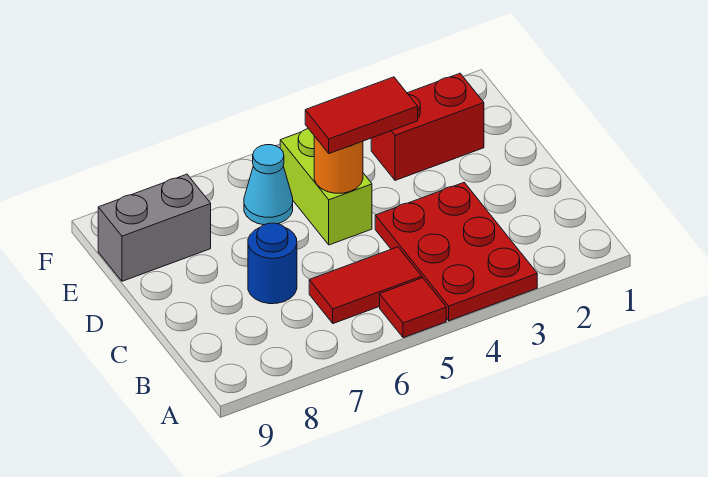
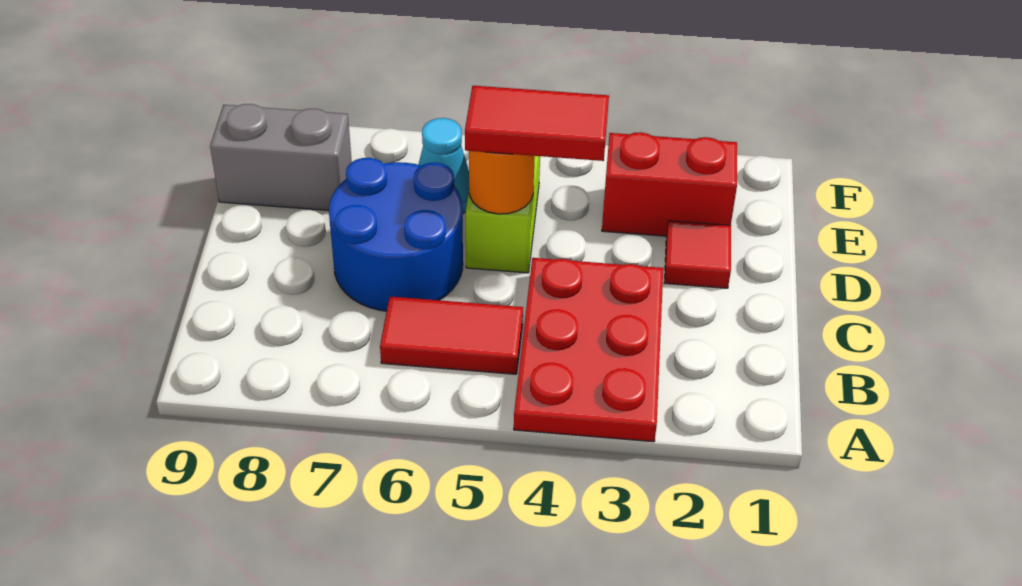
red 1x1 tile [380,278,446,338] -> red 1x1 tile moved to [664,221,731,288]
blue 1x1 round brick [248,223,297,304] -> blue 2x2 round brick [329,158,463,311]

